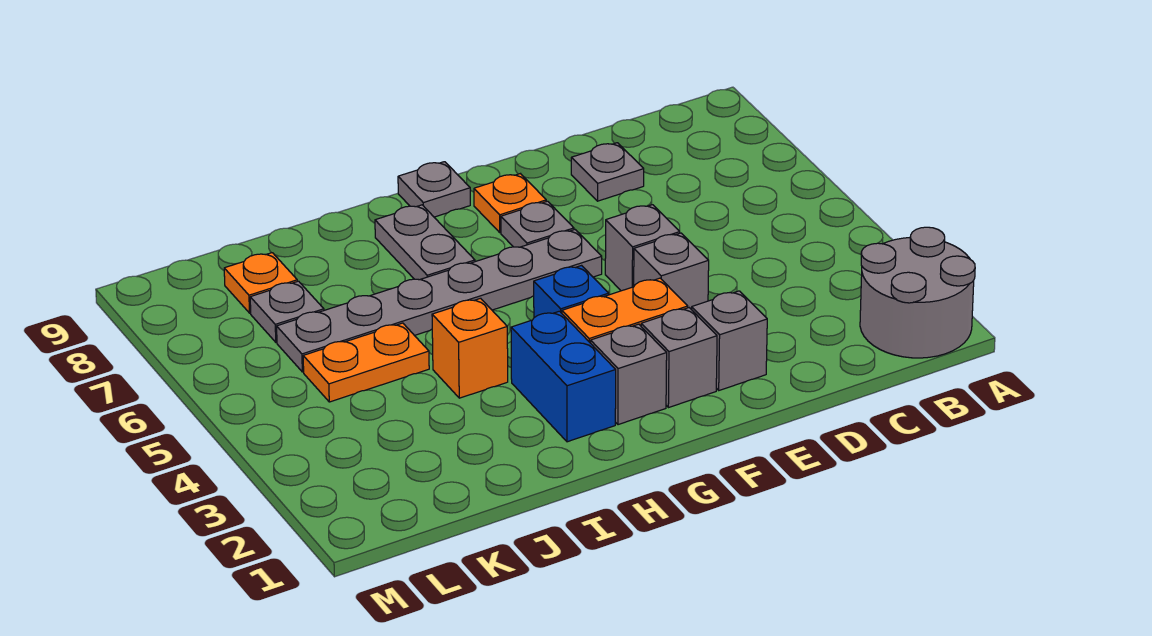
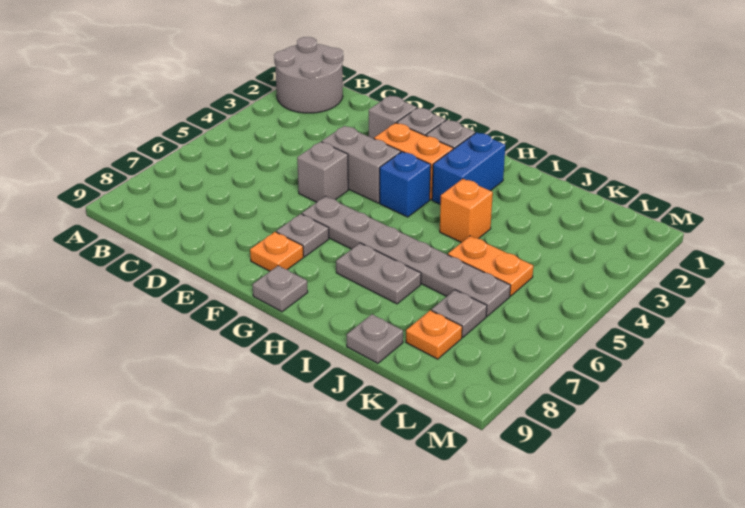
grey 1x1 plate [571,143,644,201] -> grey 1x1 plate moved to [347,314,403,363]
grey 1x1 brick [634,233,709,310] -> grey 1x2 brick [322,126,401,203]
grey 1x2 plate [375,205,475,280] -> grey 1x2 plate turned to [336,243,421,304]

